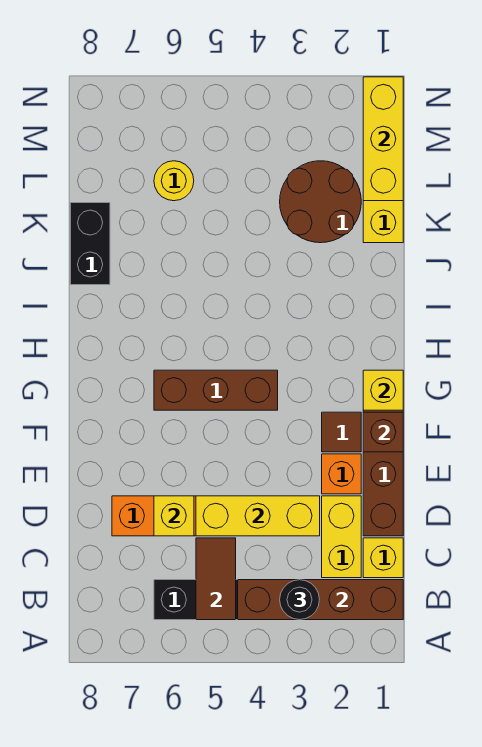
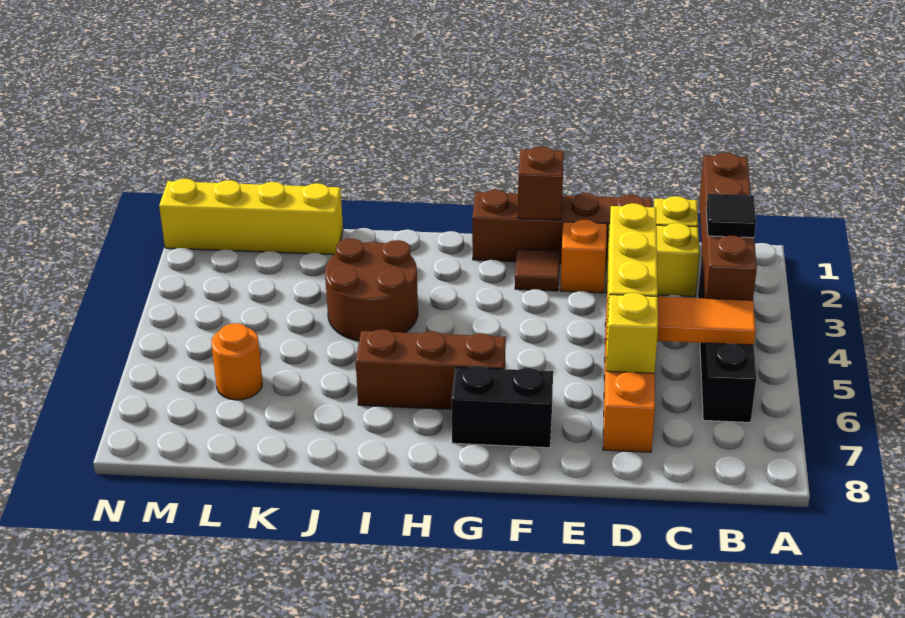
black 1x1 round brick [280,580,319,620] -> black 1x1 tile [706,194,756,238]
brown 1x2 tile [196,538,236,620] -> orange 1x2 tile [657,297,756,345]
yellow 1x1 brick [363,370,403,410] -> none
brown 1x3 brick [154,370,278,410] -> brown 1x3 brick turned to [356,329,506,409]
black 1x2 brick [70,203,110,285] -> black 1x2 brick moved to [451,366,553,448]
brown 2x2 round brick [280,161,361,243] -> brown 2x2 round brick moved to [325,239,418,341]
yellow 1x3 brick [363,77,403,201] -> none
yellow 1x1 round brick [154,161,194,201] -> orange 1x1 round brick [211,323,262,400]

